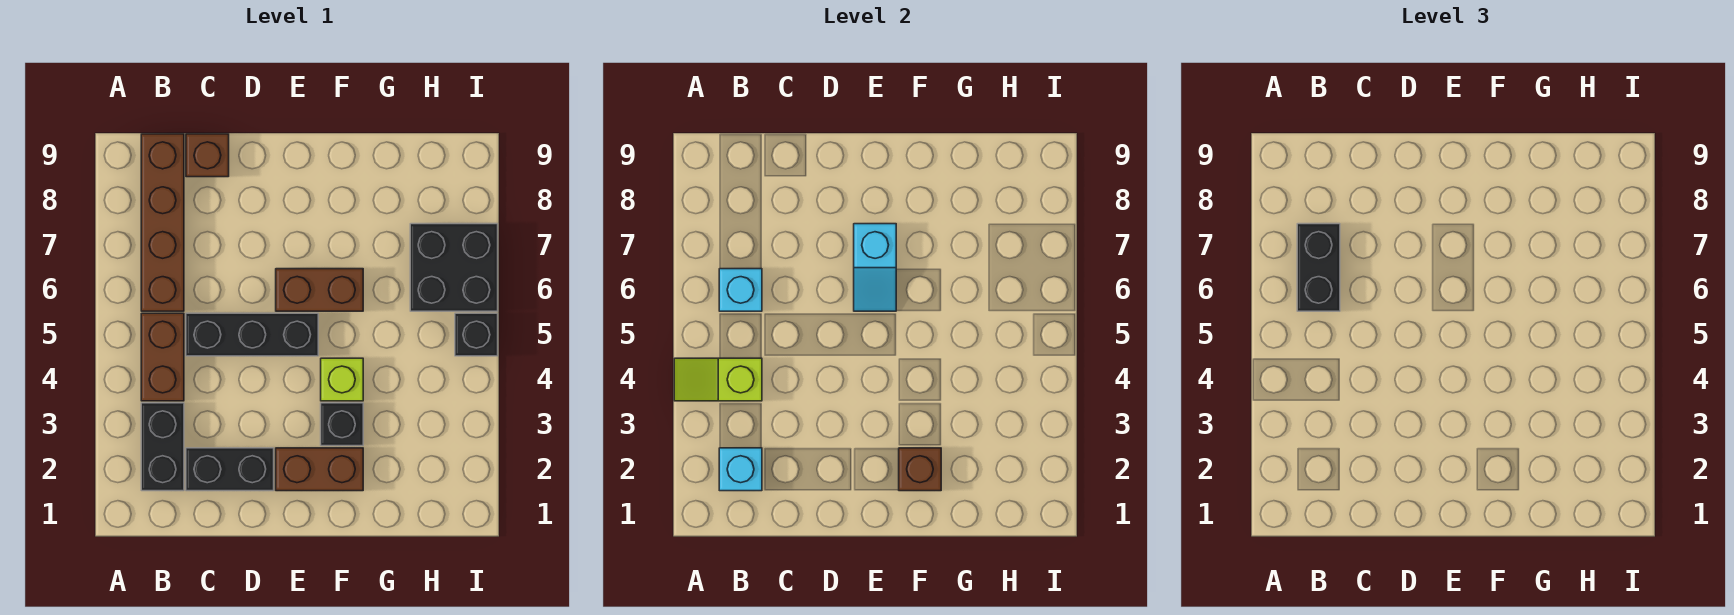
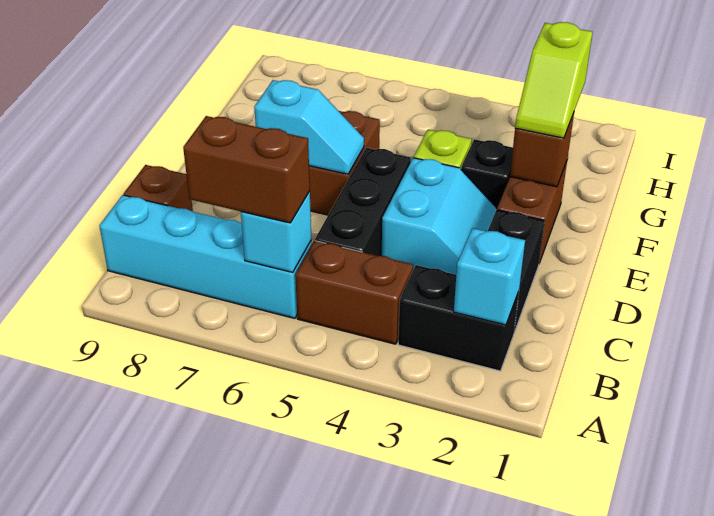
lime 1x2 slope [674,358,762,401] -> lime 1x2 slope moved to [515,22,593,138]
brown 1x4 brick [141,134,184,311] -> cyan 1x4 brick [100,195,312,318]
black 1x2 brick [1297,224,1340,311] -> brown 1x2 brick [183,116,310,223]
none -> cyan 2x2 slope [382,158,497,274]
black 2x2 brick [410,224,498,311] -> none
black 1x1 brick [455,313,498,356] -> none

